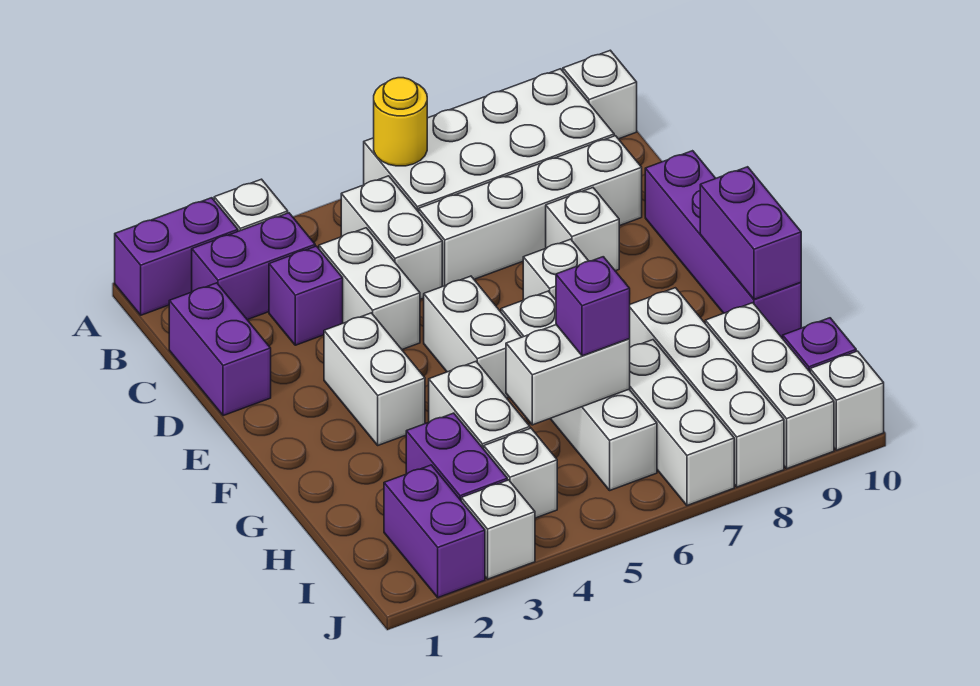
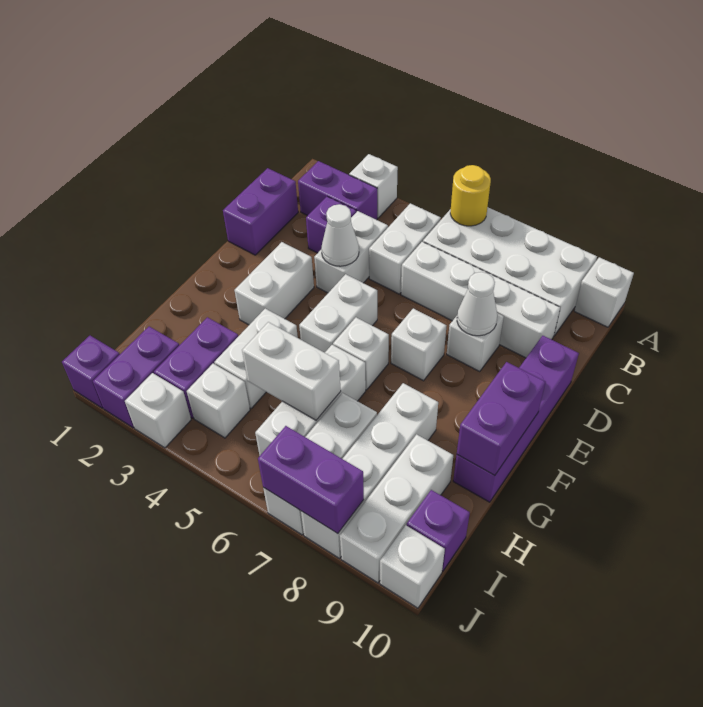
purple 1x2 brick [115,198,238,315] -> purple 1x2 brick moved to [258,426,364,534]
none -> white 1x1 cone [321,204,359,266]
none -> white 1x1 cone [457,272,497,336]
purple 1x1 brick [556,257,630,356] -> purple 1x1 brick moved to [62,336,120,408]

